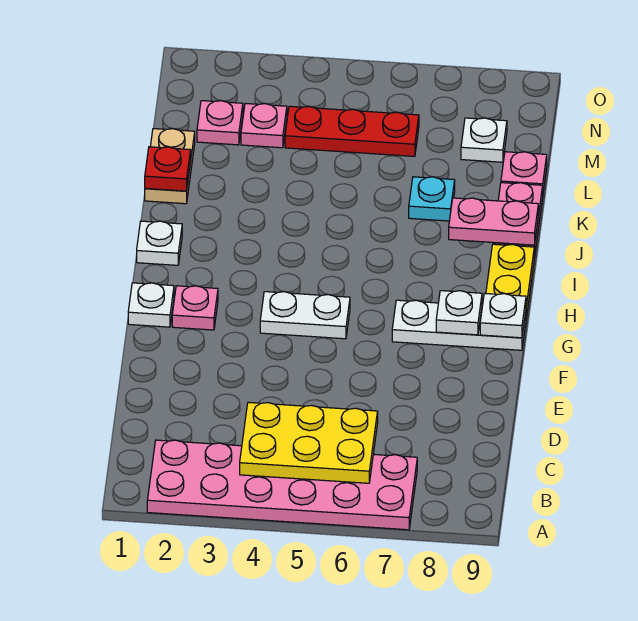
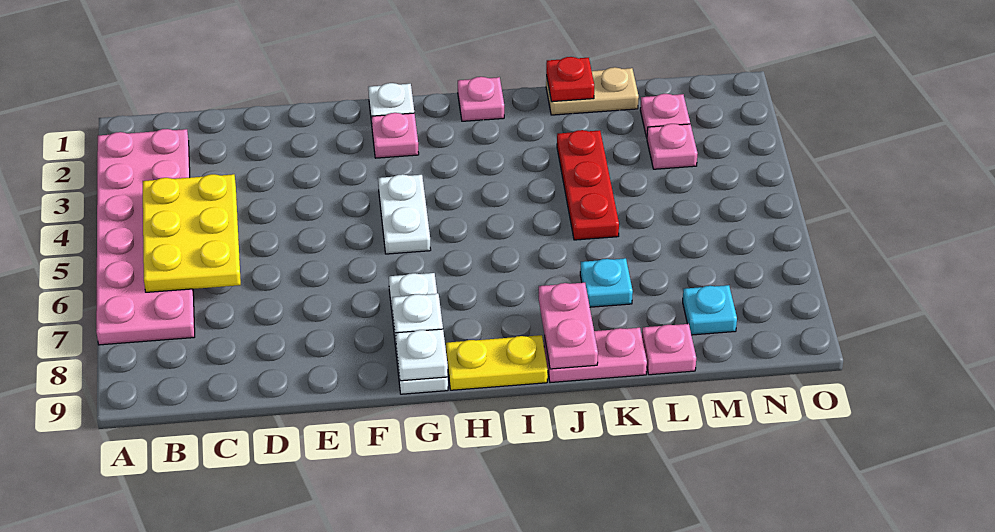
white 1x1 plate [137,221,182,265] -> pink 1x1 plate [458,77,504,121]
red 1x3 plate [285,106,419,156] -> red 1x3 plate moved to [557,130,619,240]
white 1x1 plate [461,118,507,162] -> cyan 1x1 plate [683,285,737,335]

